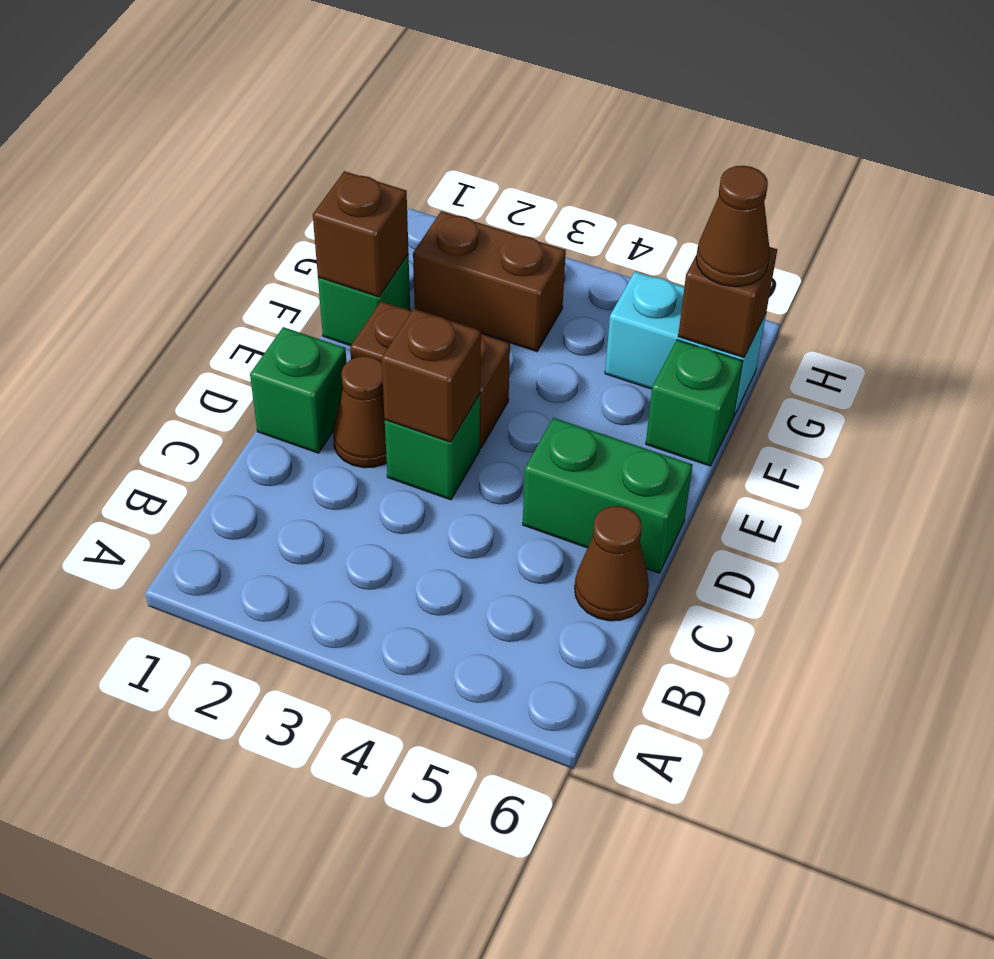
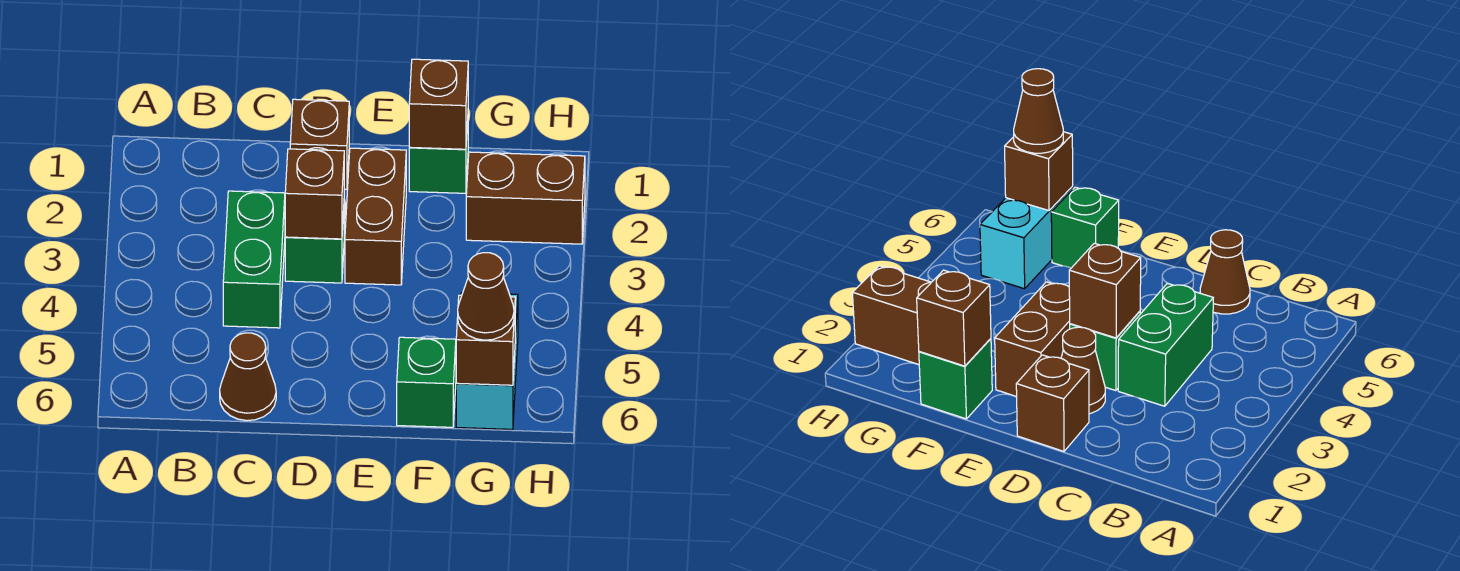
green 1x1 brick [250,327,346,453] -> brown 1x1 brick [290,99,349,189]
green 1x2 brick [523,418,693,573] -> green 1x2 brick moved to [223,191,285,328]
brown 1x2 brick [413,211,566,351] -> brown 1x2 brick turned to [466,152,585,244]

